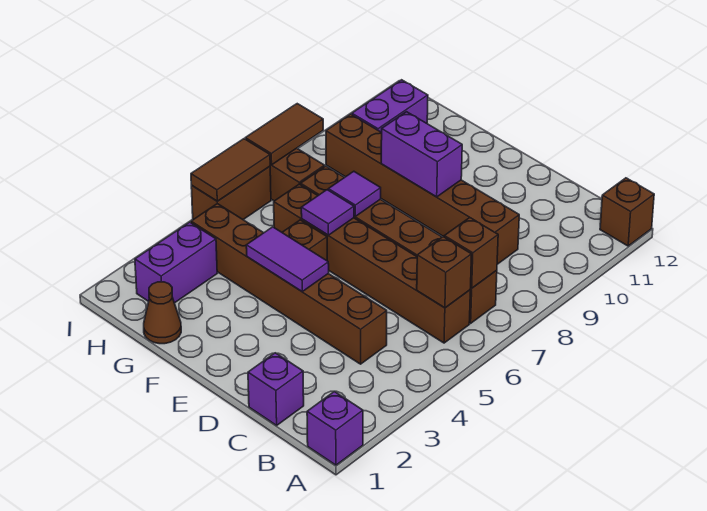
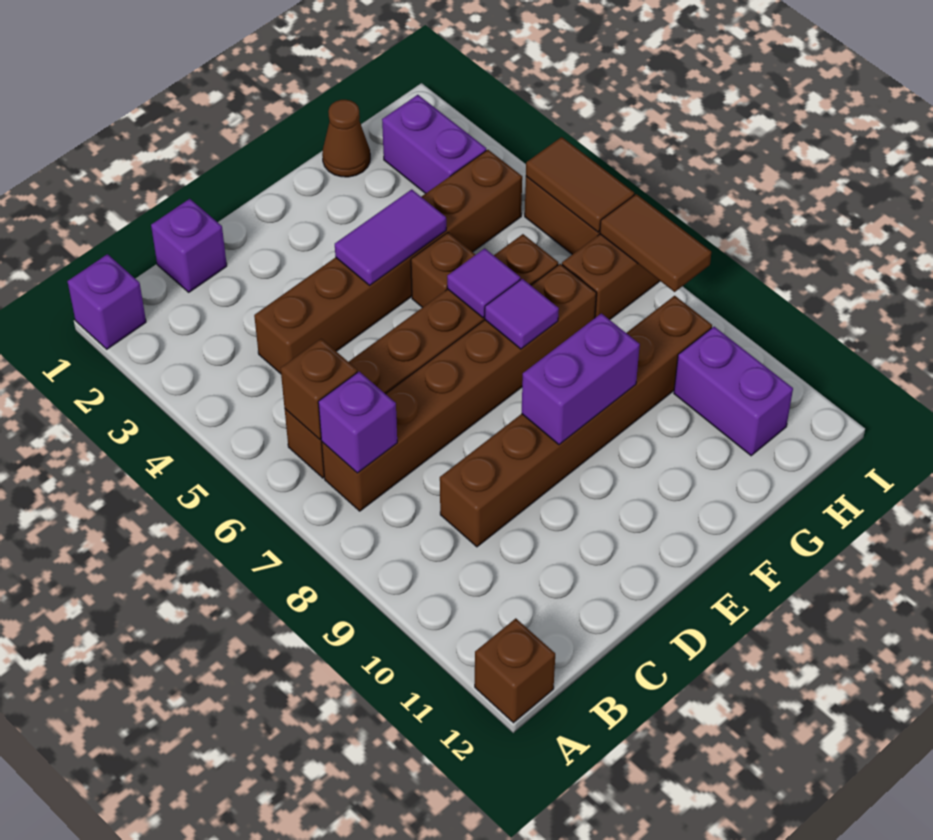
brown 1x1 brick [444,218,498,288] -> purple 1x1 brick [318,372,397,473]

